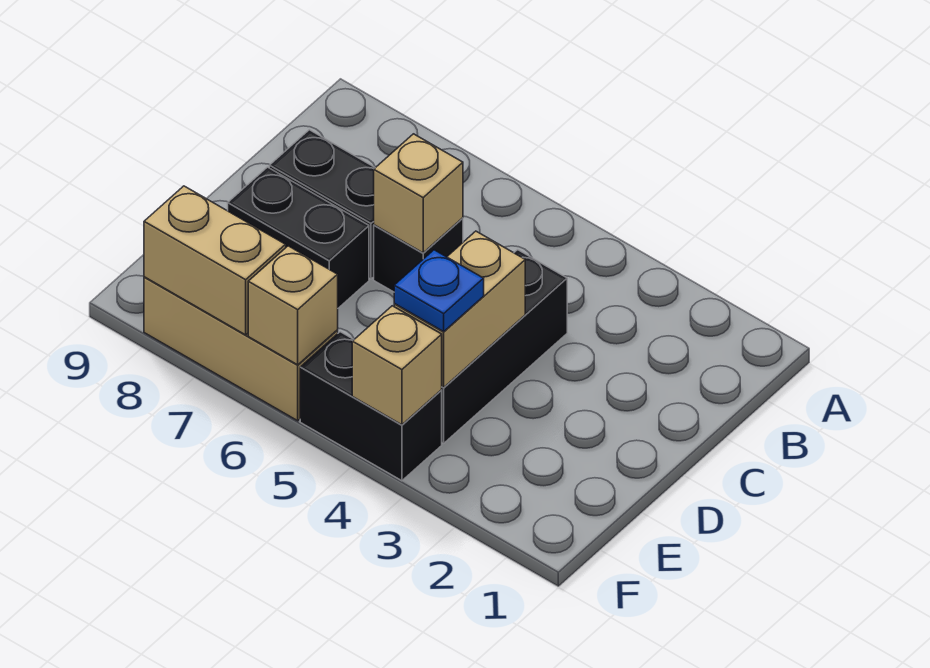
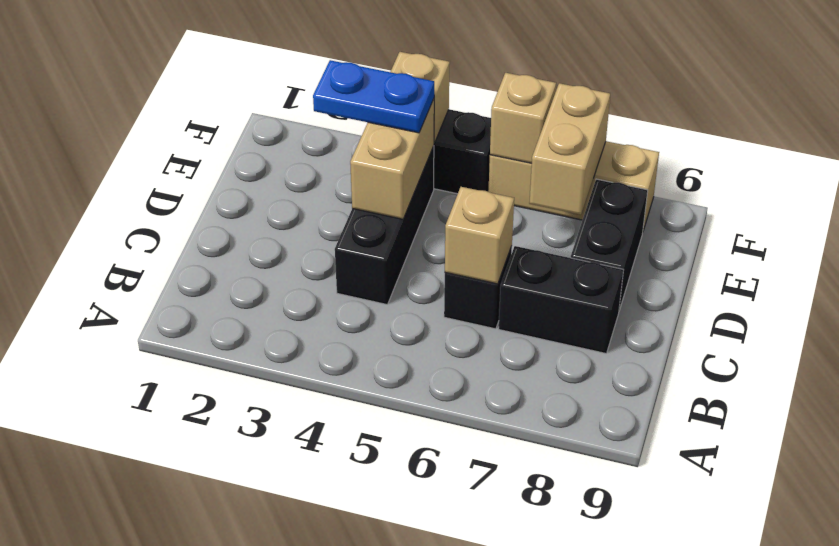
black 1x2 brick [228,167,369,308] -> black 1x2 brick turned to [571,179,648,310]
blue 1x1 plate [394,250,484,331] -> blue 1x2 plate [313,60,434,133]
tan 1x2 brick [144,186,286,335] -> tan 1x2 brick turned to [529,83,610,215]

